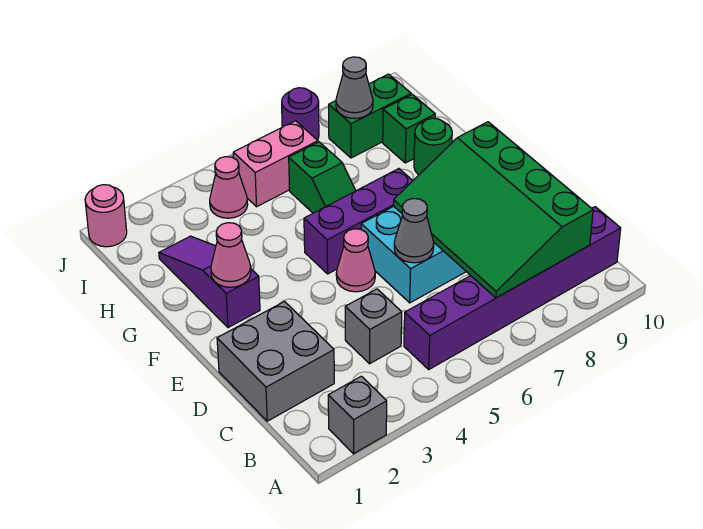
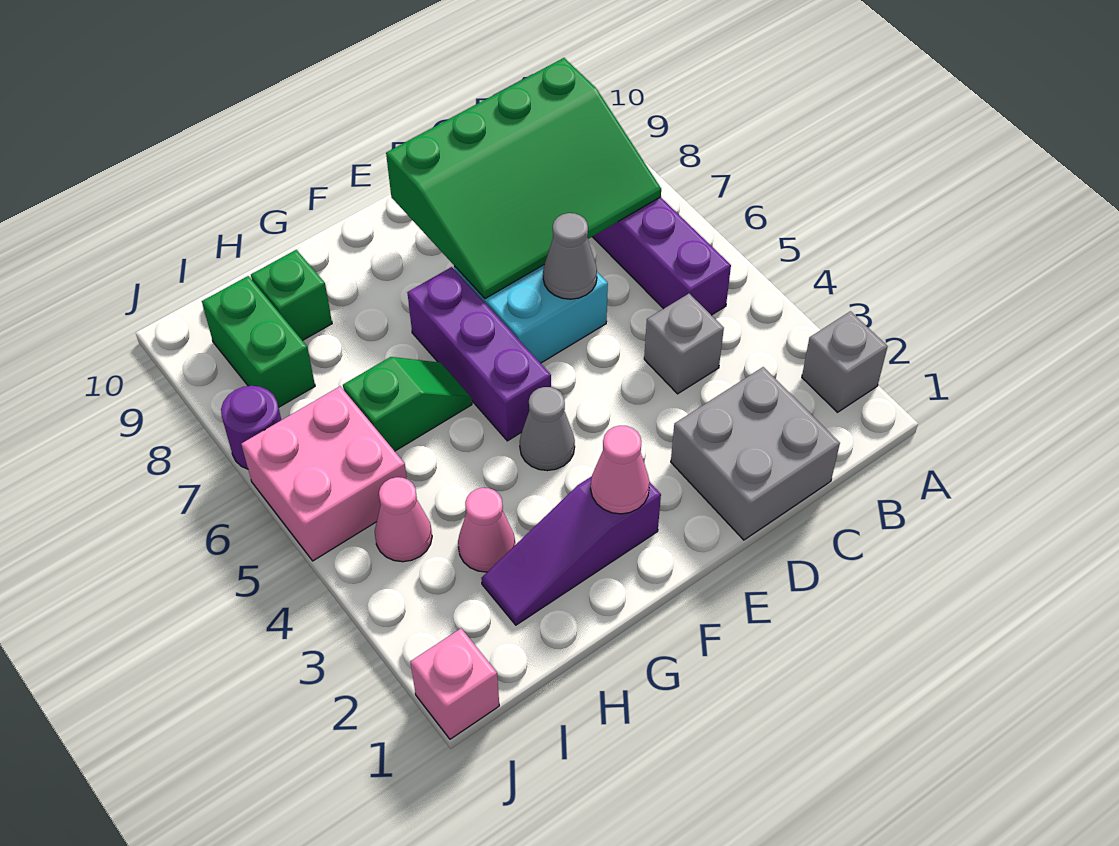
pink 1x1 cone [336,229,375,292] -> pink 1x1 cone moved to [458,488,515,572]
green 1x1 round brick [414,118,452,175] -> none
pink 1x2 brick [233,121,318,207] -> pink 2x2 brick [241,386,407,561]
grey 1x1 cone [336,57,373,119] -> grey 1x1 cone moved to [520,387,575,471]
pink 1x1 round brick [85,185,127,247] -> pink 1x1 brick [410,628,499,739]

